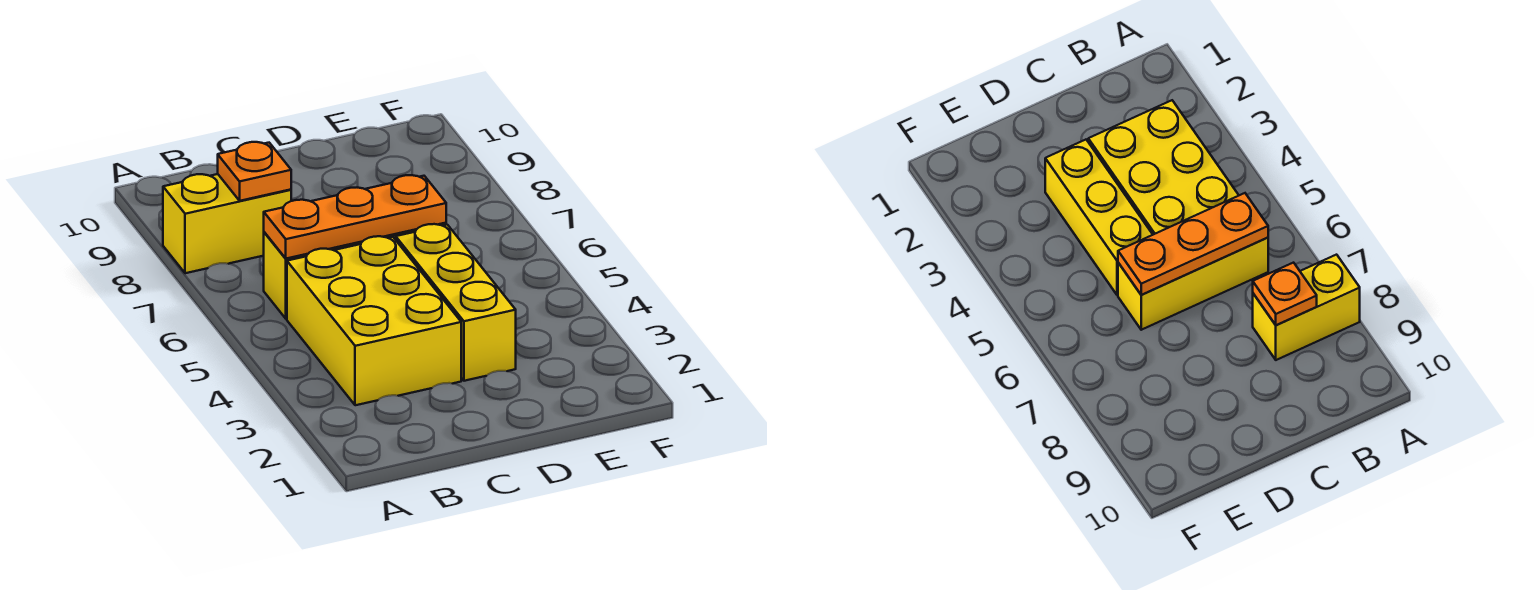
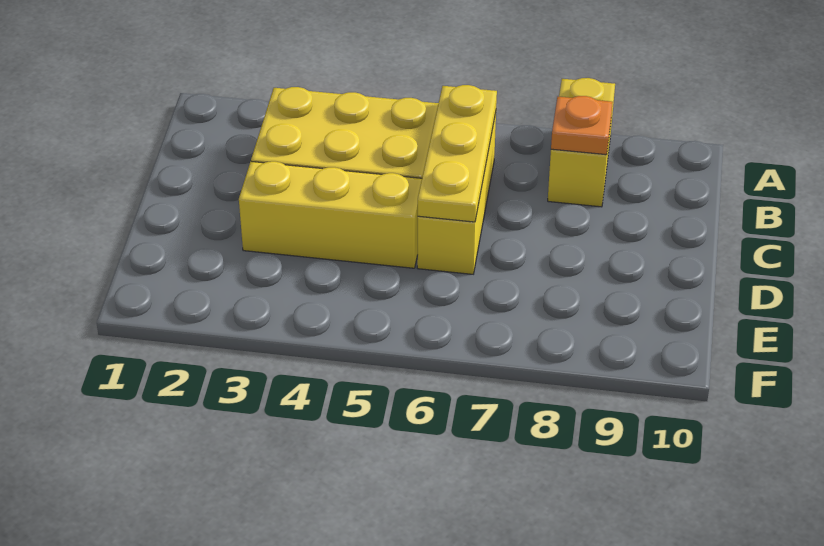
orange 1x3 plate [264,175,446,259] -> yellow 1x3 plate [418,85,497,222]

